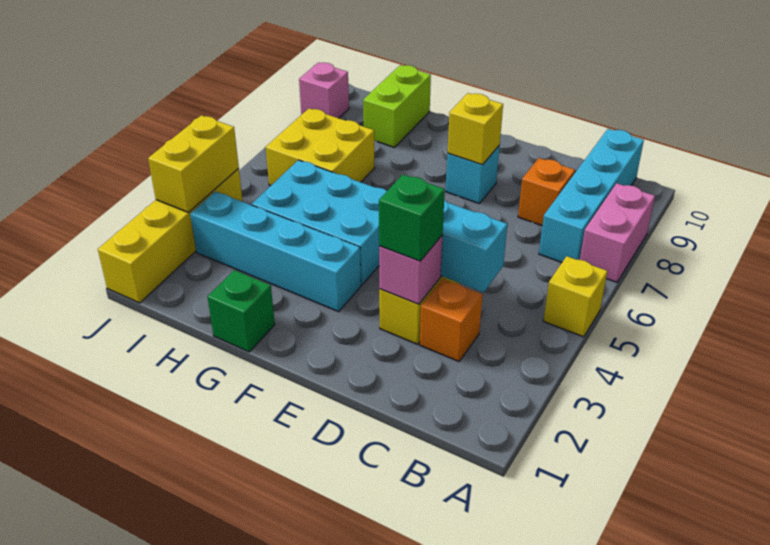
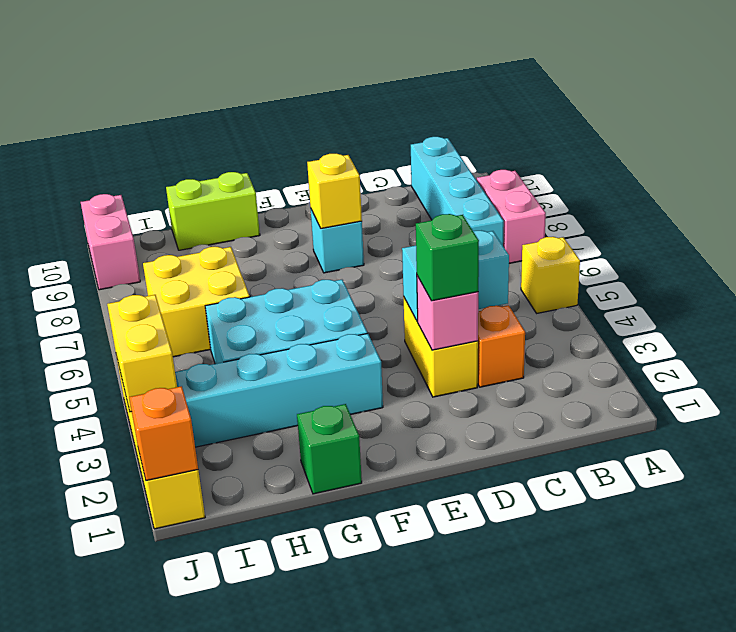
orange 1x1 brick [518,158,575,226] -> orange 1x1 brick moved to [129,386,198,481]
lime 1x2 brick [363,65,431,147] -> lime 1x2 brick turned to [166,172,260,250]
pink 1x1 brick [299,63,349,118] -> pink 1x2 brick [81,194,140,290]

